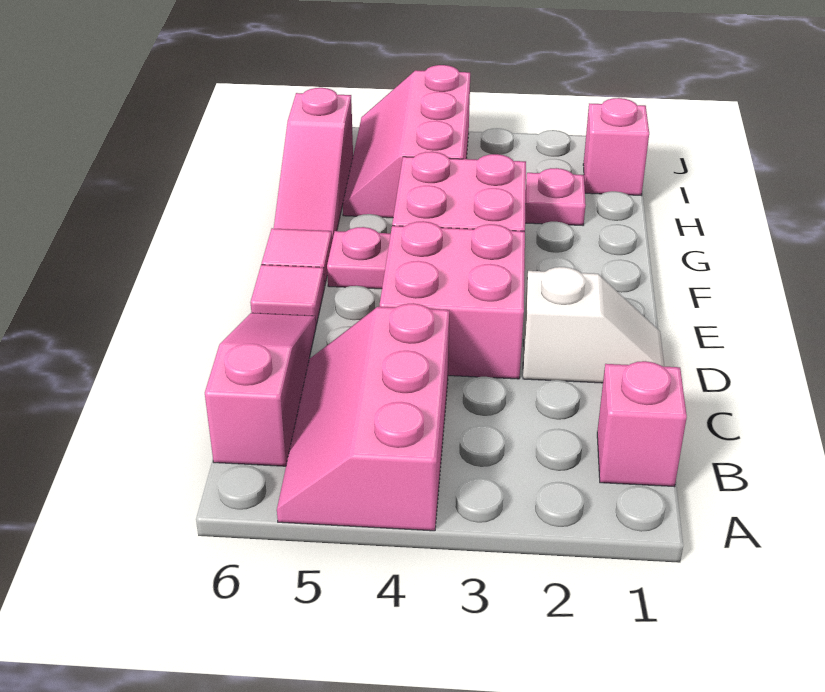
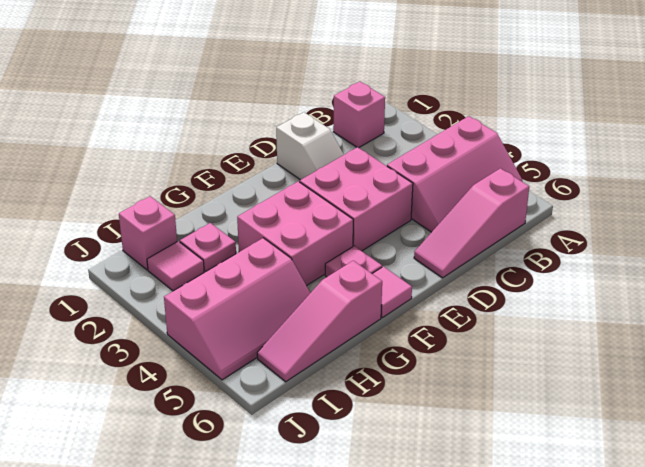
white 1x2 slope [523,267,664,383] -> white 1x2 slope turned to [276,112,344,180]
pink 1x1 tile [250,265,324,325] -> pink 1x1 tile moved to [147,241,204,291]
pink 1x3 slope [274,88,353,240] -> pink 1x3 slope turned to [257,261,382,382]

